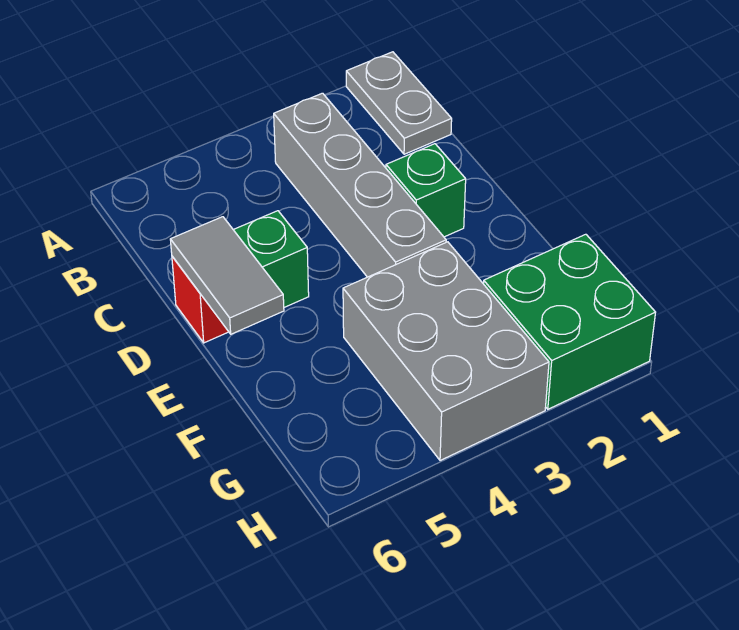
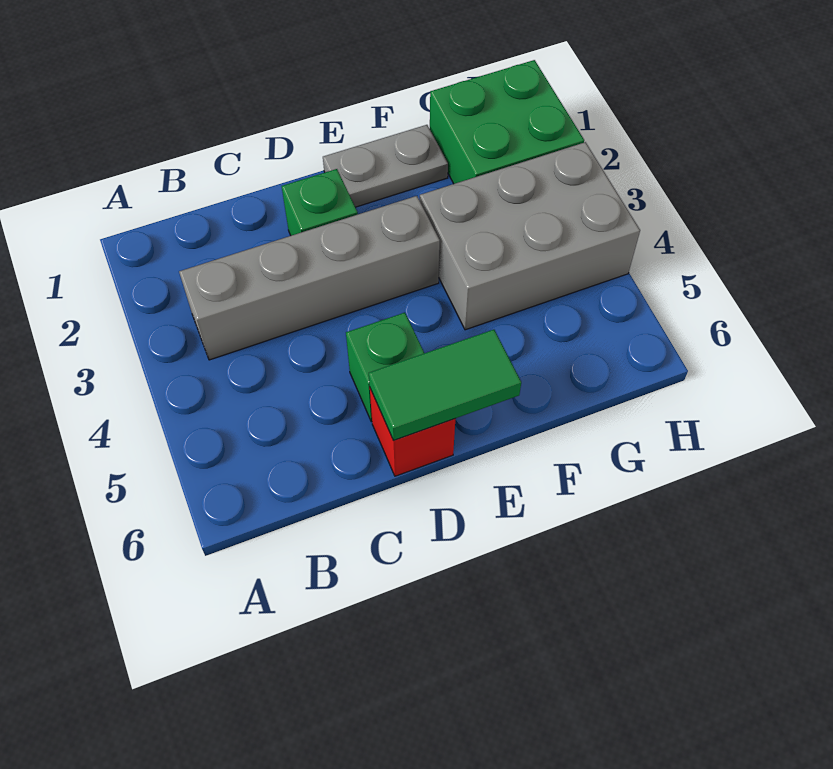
grey 1x2 plate [346,52,452,154] -> grey 1x2 plate moved to [323,125,448,207]
grey 1x2 tile [170,217,284,334] -> green 1x2 tile [369,330,521,441]

